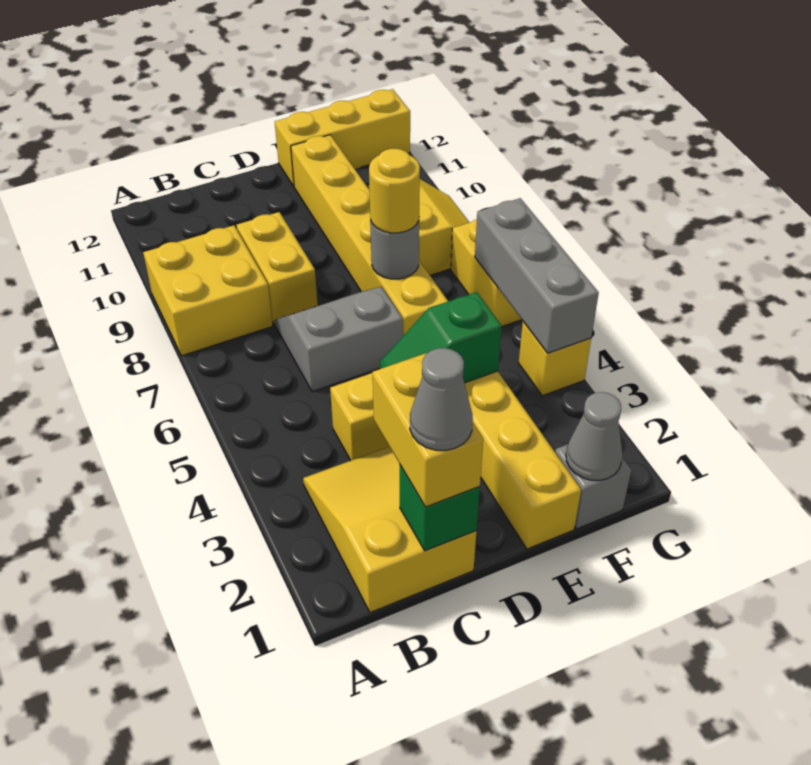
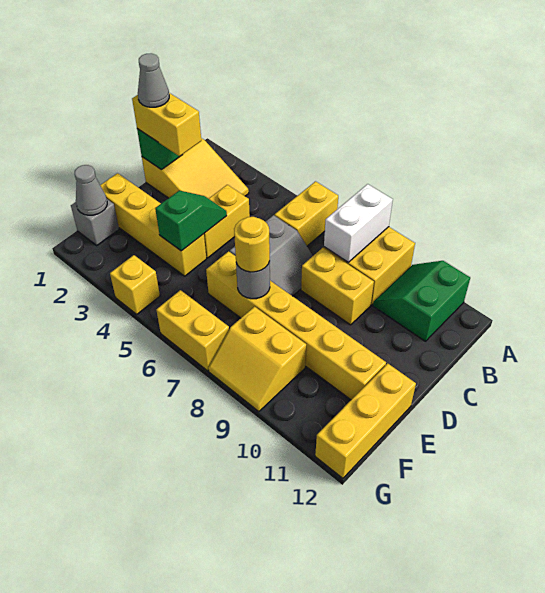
none -> yellow 1x2 brick [275,181,338,246]
none -> white 1x2 brick [324,184,393,262]
none -> green 2x2 slope [373,261,470,341]
grey 1x3 brick [475,198,599,353] -> none

